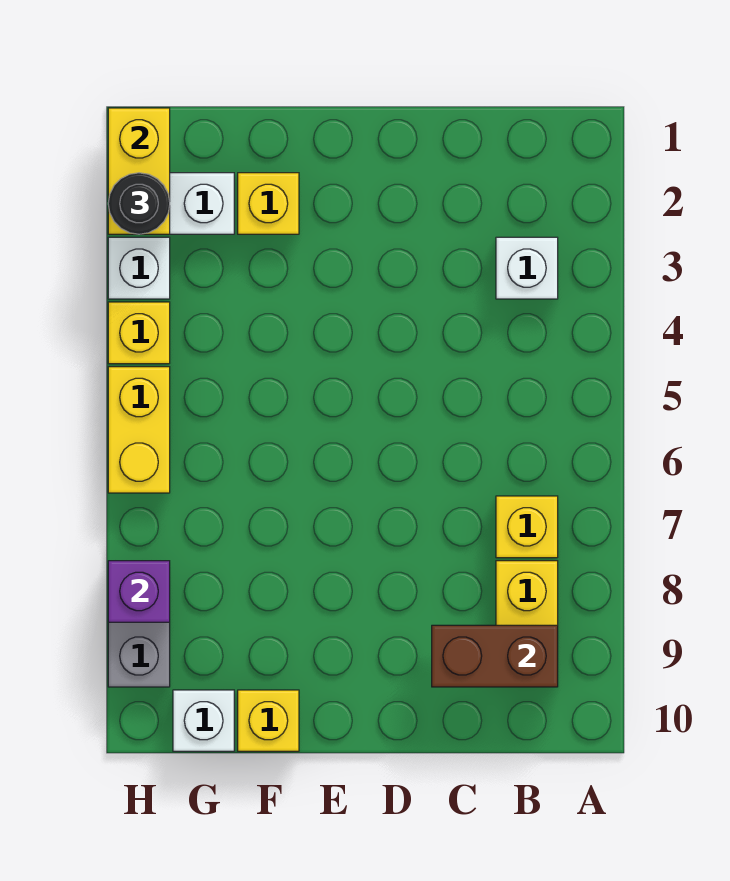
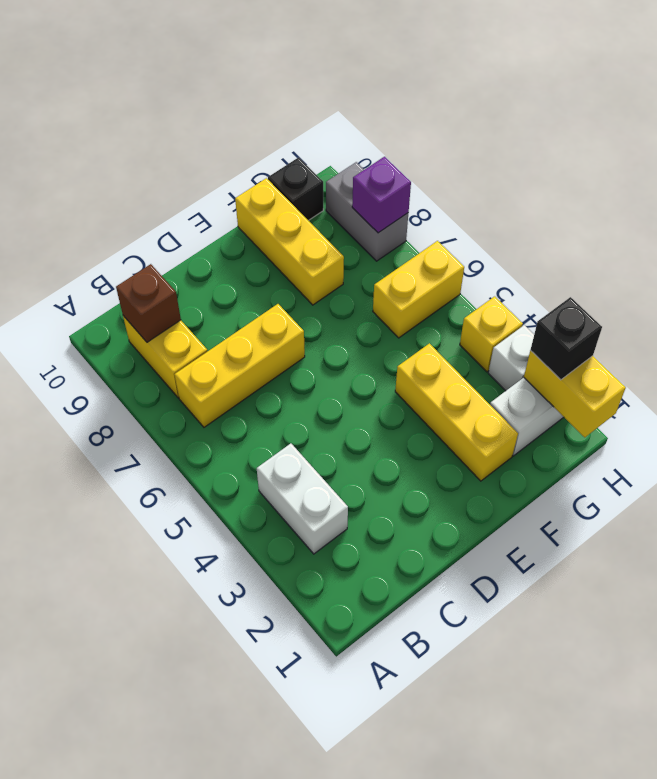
white 1x1 brick [496,237,558,299] -> white 1x2 brick [257,444,348,554]
yellow 1x1 brick [496,496,558,558] -> yellow 1x3 brick [175,304,305,427]
brown 1x2 brick [432,625,558,687] -> brown 1x1 brick [116,264,181,342]
yellow 1x1 brick [238,173,299,234] -> yellow 1x3 brick [395,343,518,481]
yellow 1x1 brick [238,690,299,751] -> yellow 1x3 brick [235,178,344,305]
white 1x1 brick [173,690,234,751] -> black 1x1 brick [268,157,323,221]
black 1x1 round brick [108,173,170,234] -> black 1x1 brick [530,297,602,380]
yellow 1x2 brick [108,367,170,493] -> yellow 1x2 brick turned to [373,241,464,338]

